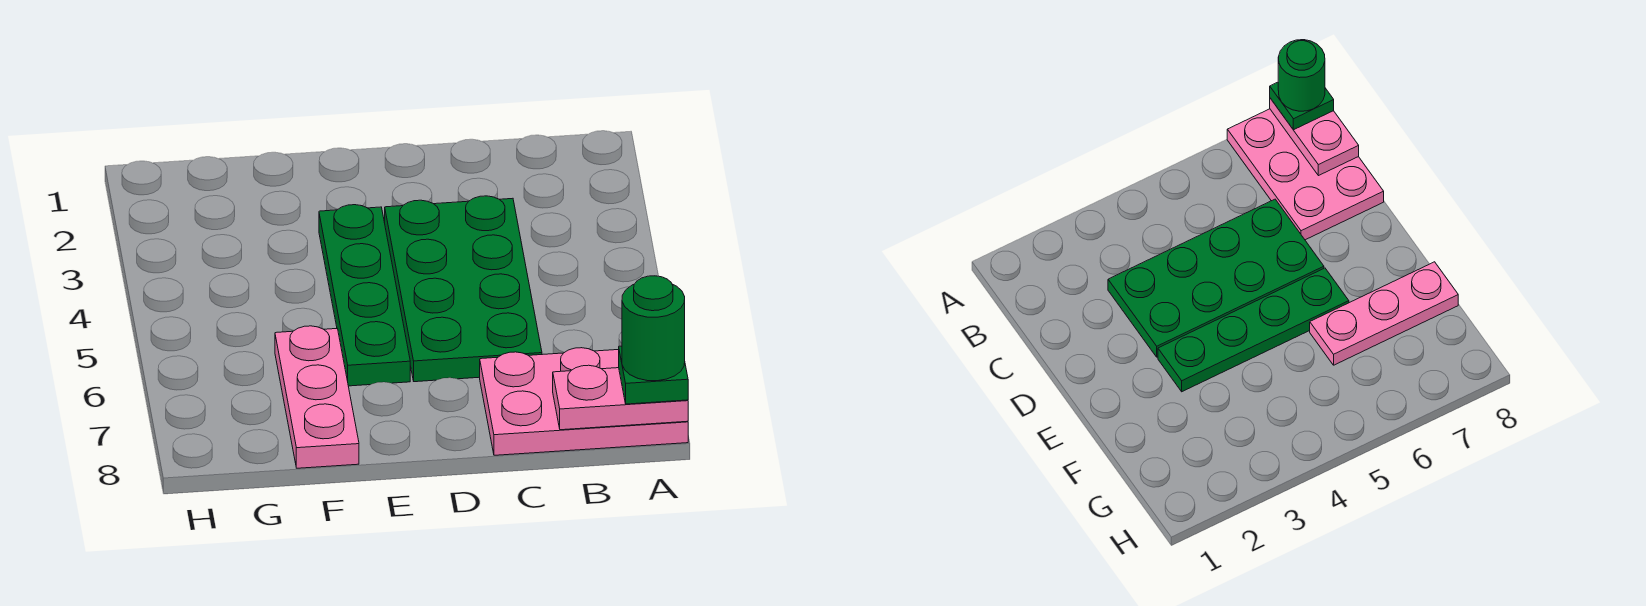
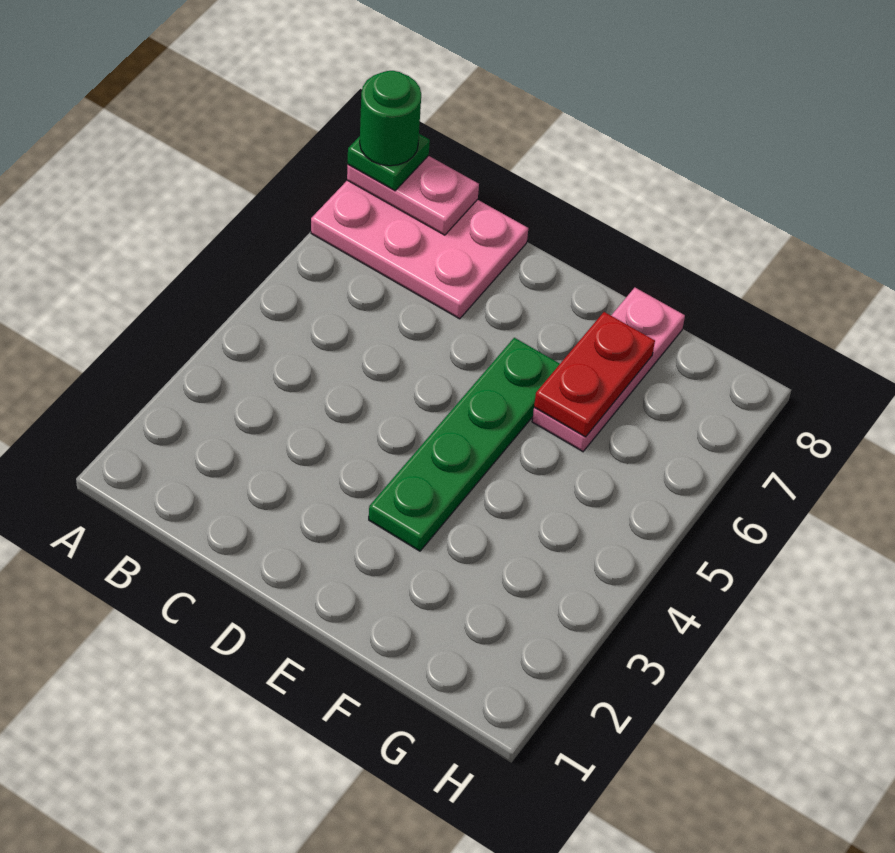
green 2x4 plate [385,196,542,382] -> none
none -> red 1x2 plate [534,312,655,437]

